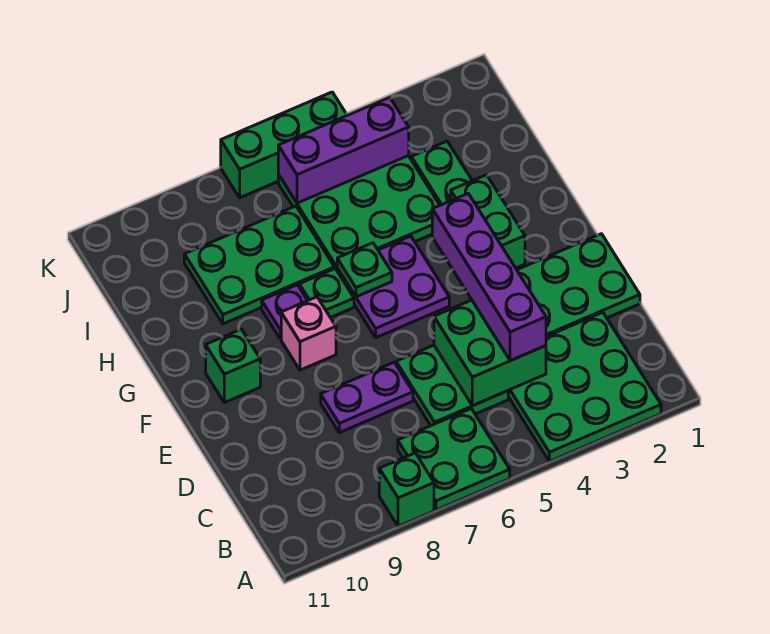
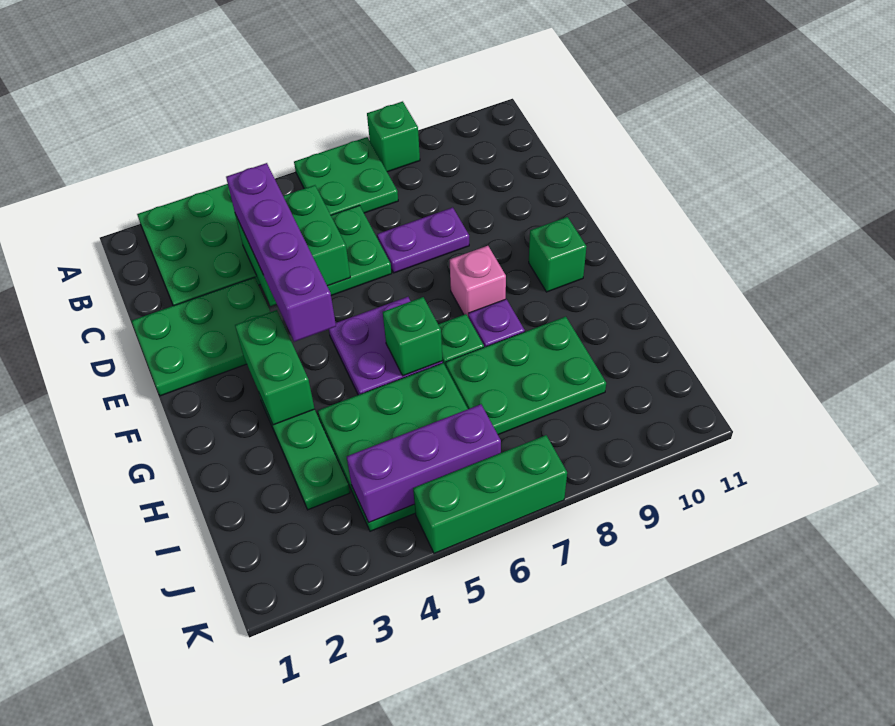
green 1x1 plate [337,243,392,297] -> green 1x1 brick [383,297,443,376]

